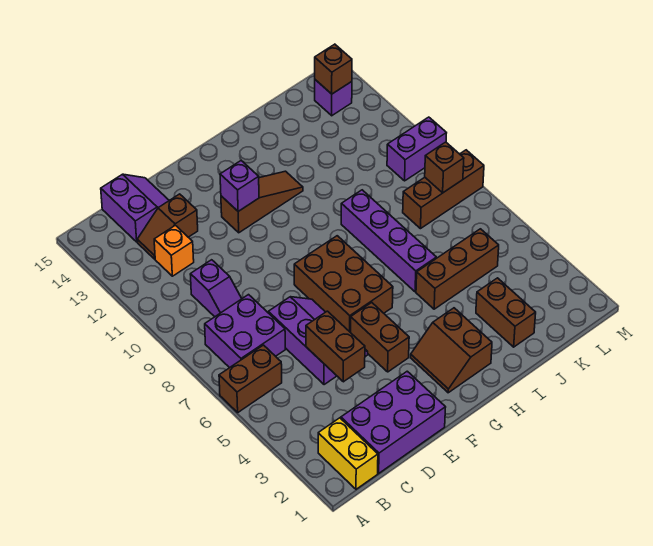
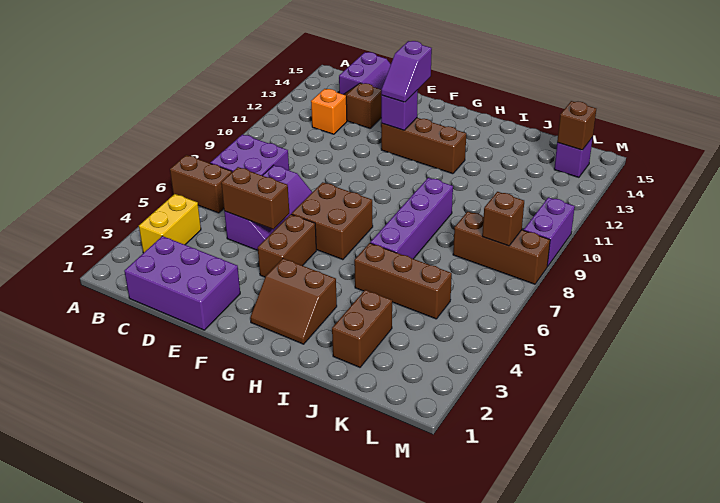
yellow 1x2 brick [318,418,378,489] -> yellow 1x2 brick moved to [139,194,201,253]
purple 1x2 slope [190,260,242,317] -> purple 1x2 slope moved to [381,41,432,102]
brown 1x2 brick [306,311,365,382] -> brown 1x2 brick turned to [221,167,289,229]
brown 2x3 brick [294,236,393,333] -> brown 2x2 brick [292,182,373,260]
brown 1x3 slope [221,171,303,233] -> brown 1x3 brick [381,118,466,174]
brown 2x2 slope [411,308,492,393] -> brown 2x2 slope turned to [250,258,337,344]
purple 1x2 brick [387,117,446,181] -> purple 1x2 brick turned to [524,197,575,266]

